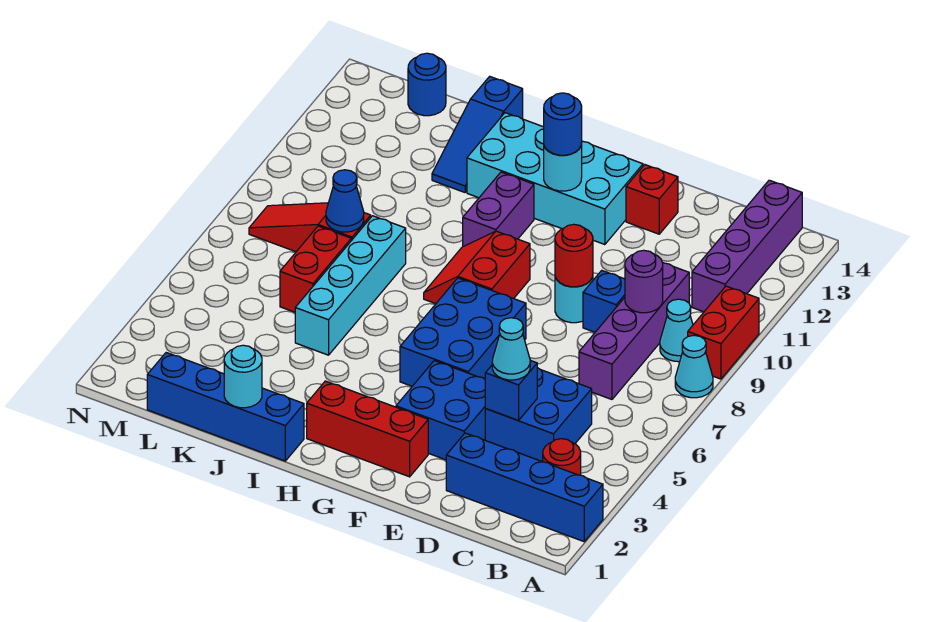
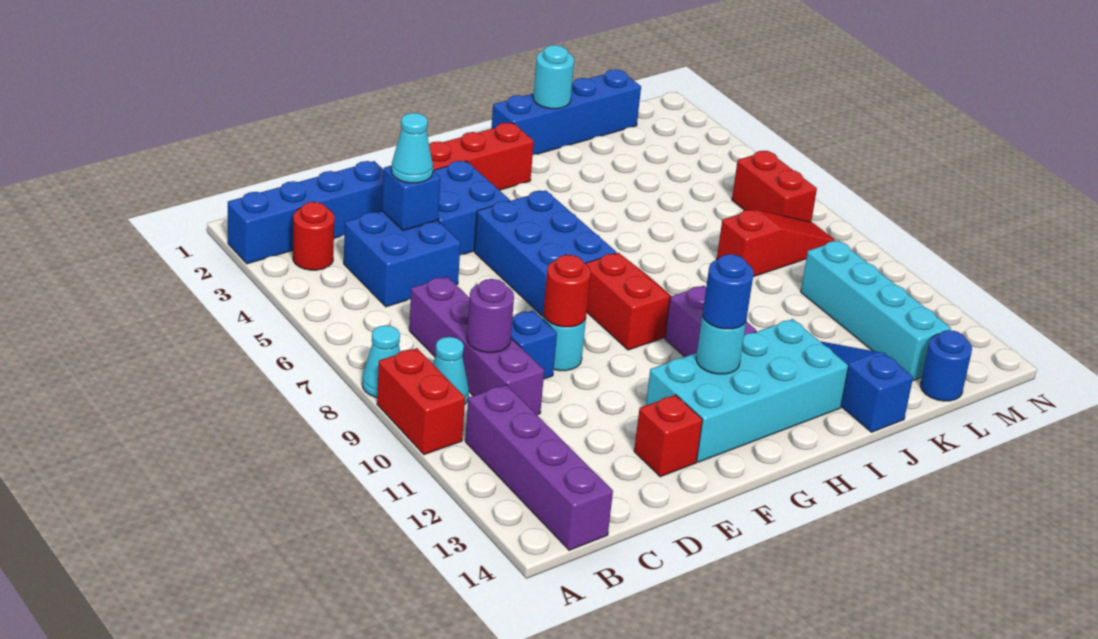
cyan 1x4 brick [295,216,406,355] -> cyan 1x4 brick moved to [801,240,951,381]
red 1x2 brick [280,226,351,312] -> red 1x2 brick moved to [732,151,817,222]
blue 1x1 cone [326,170,364,232] -> none

